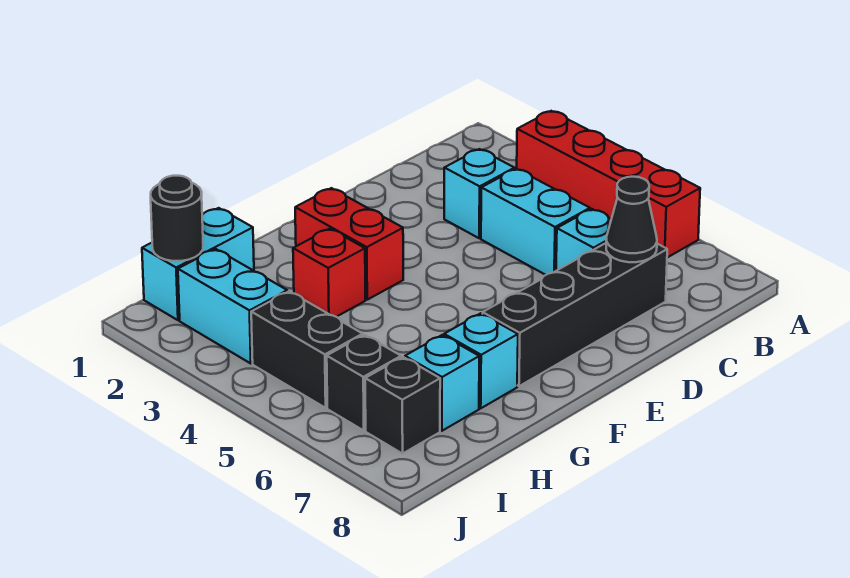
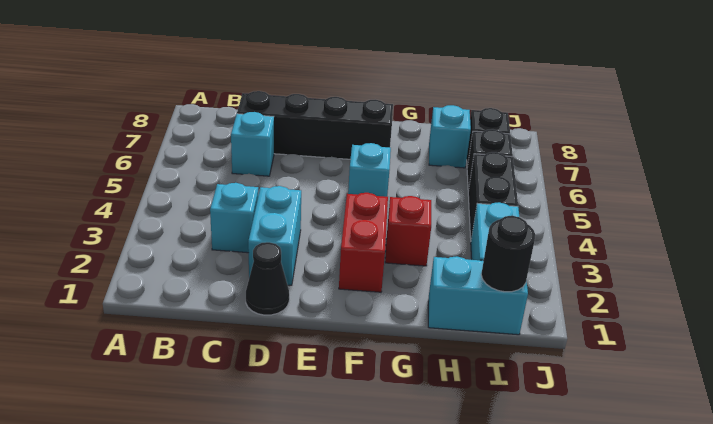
red 1x4 brick [517,111,700,258] -> none
cyan 1x2 brick [481,169,590,275] -> cyan 1x2 brick moved to [248,186,301,285]
black 1x1 cone [606,177,657,262] -> black 1x1 cone moved to [246,242,289,315]
cyan 1x1 brick [444,313,518,408] -> cyan 1x1 brick moved to [348,143,391,197]

